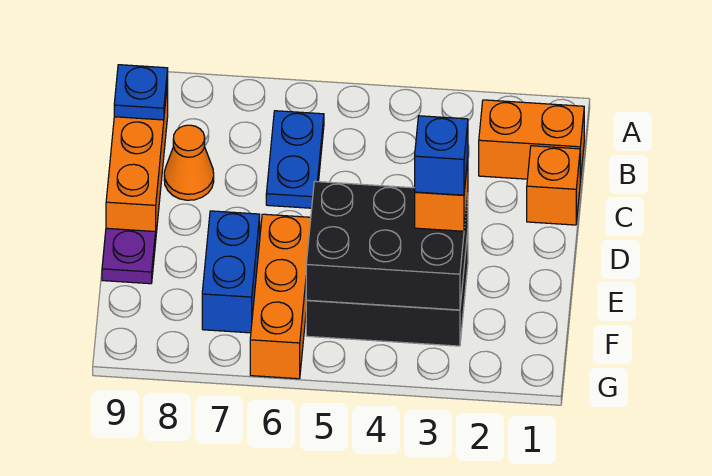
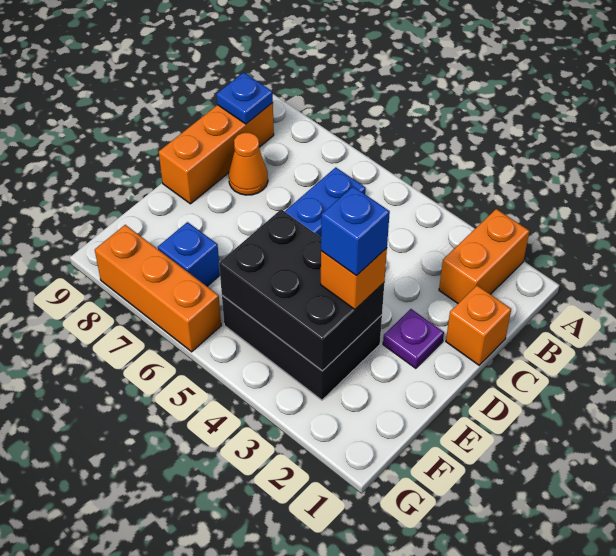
orange 1x2 brick [479,100,584,182] -> orange 1x2 brick turned to [439,209,529,303]
orange 1x3 brick [250,214,311,379] -> orange 1x3 brick turned to [95,225,221,352]
blue 1x2 brick [202,211,260,333] -> blue 1x1 brick [158,222,220,286]
purple 1x1 plate [102,228,156,284] -> purple 1x1 plate moved to [383,309,444,368]

